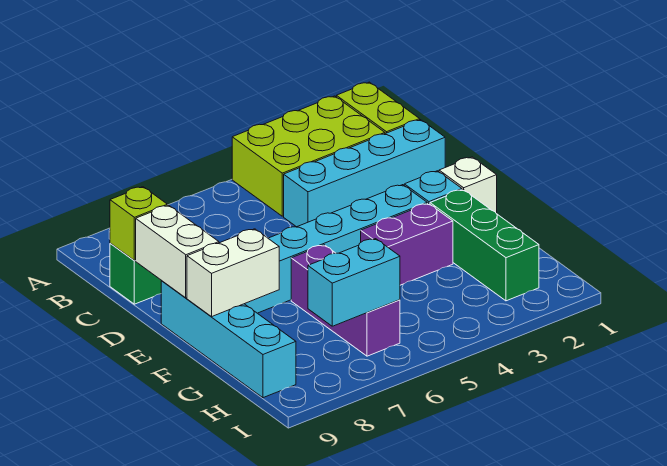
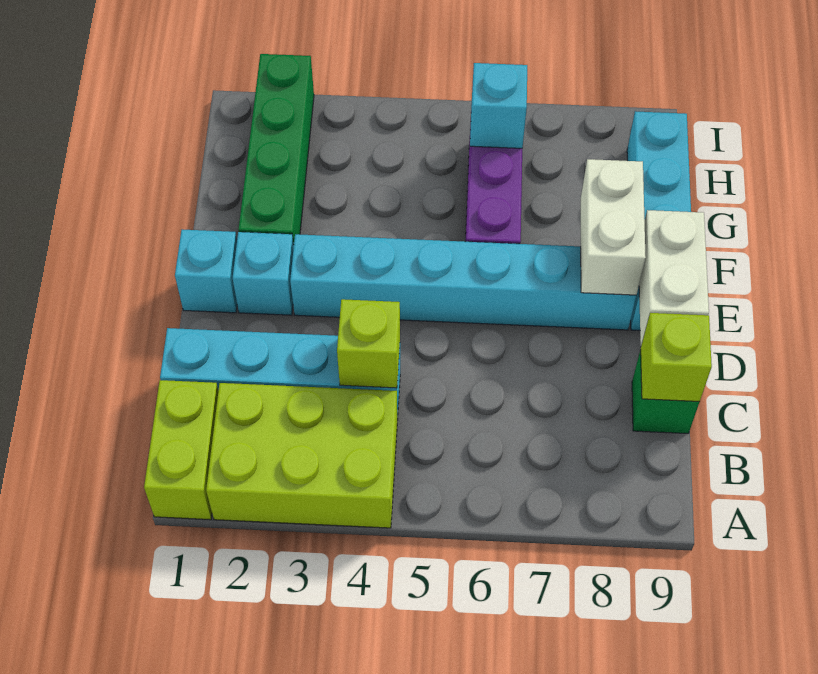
none -> lime 1x1 brick [337,299,400,388]
white 1x1 brick [439,157,497,214] -> cyan 1x1 brick [175,229,237,313]
green 1x3 brick [430,190,539,301] -> green 1x4 brick [239,54,314,245]
purple 1x2 brick [361,203,453,285] -> none
white 1x2 brick [187,229,279,317] -> white 1x2 brick turned to [581,159,646,295]
cyan 1x2 brick [308,239,400,326] -> cyan 1x1 brick [470,63,527,148]

